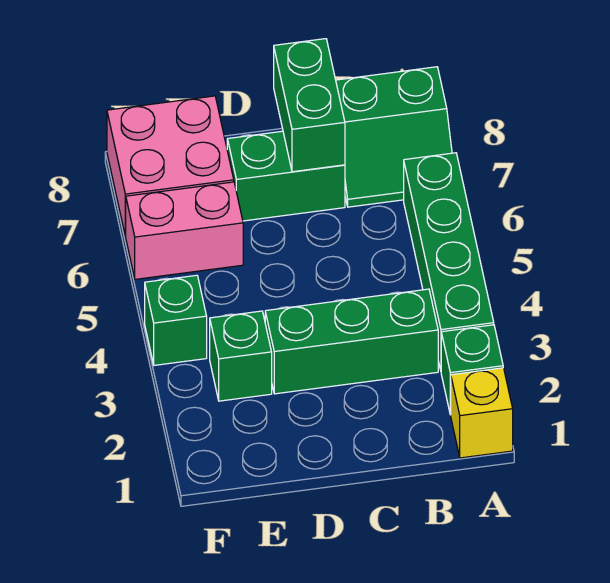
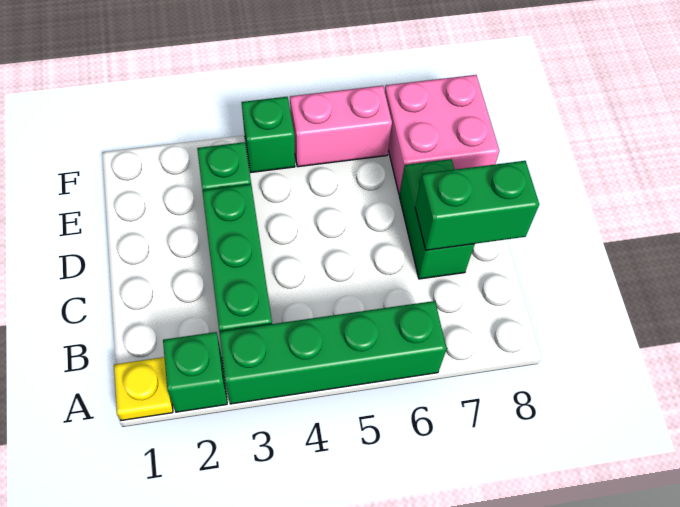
yellow 1x1 brick [451,368,513,458] -> yellow 1x1 plate [114,357,173,421]
green 2x2 slope [336,67,452,207] -> none
pink 1x2 brick [126,182,243,279] -> pink 1x2 brick turned to [290,86,392,167]

